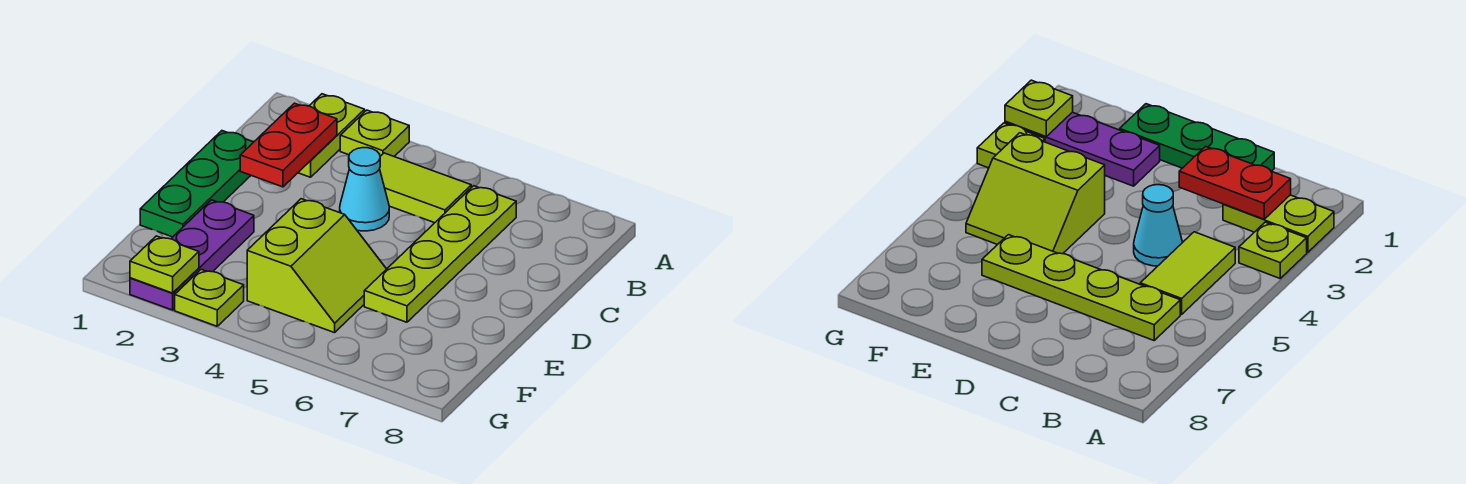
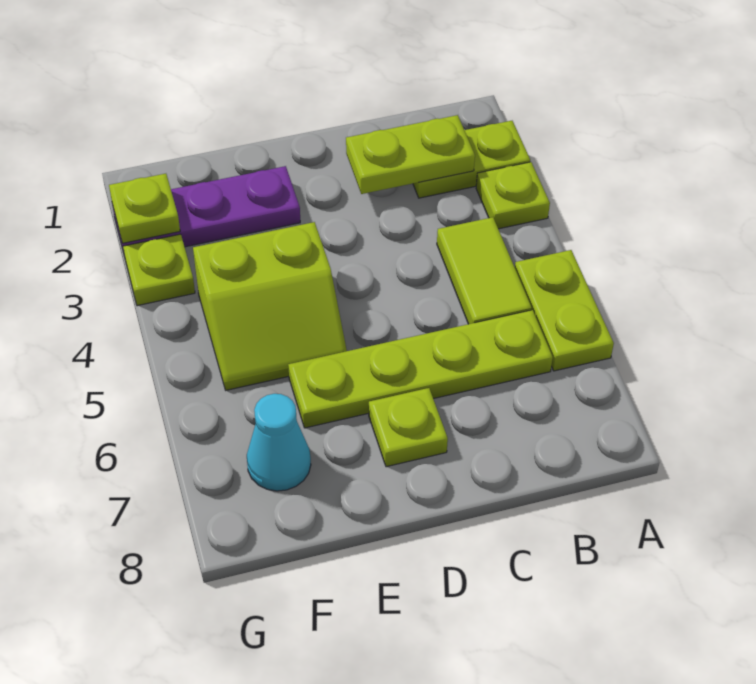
none -> lime 1x2 plate [515,250,614,371]
red 1x2 plate [240,103,337,187] -> lime 1x2 plate [346,115,475,194]
green 1x3 plate [140,131,253,237] -> none
cyan 1x1 cone [340,148,389,231] -> cyan 1x1 cone moved to [247,394,311,491]
none -> lime 1x1 plate [369,388,448,467]

